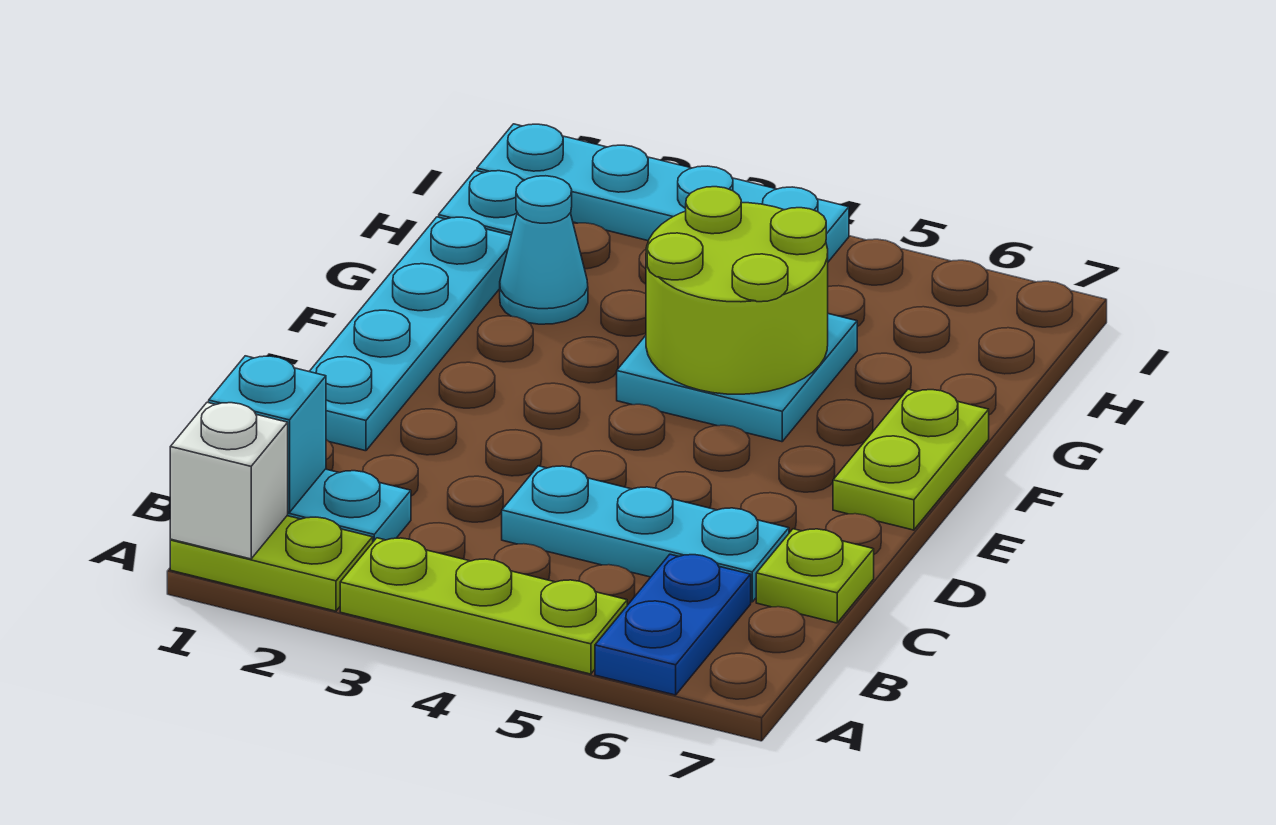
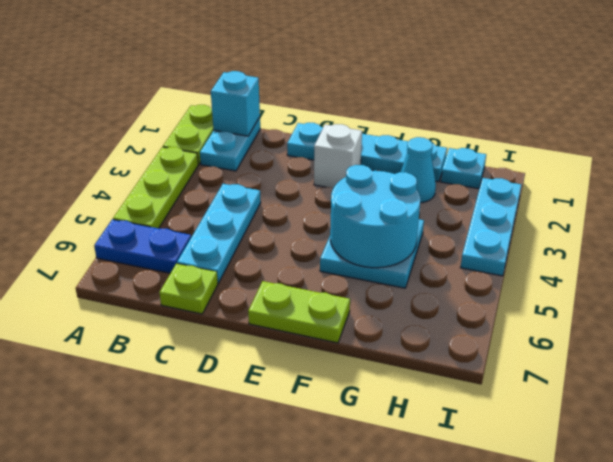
white 1x1 brick [170,402,288,559] -> white 1x1 brick moved to [314,124,362,188]
lime 2x2 round brick [646,187,828,394] -> cyan 2x2 round brick [330,165,420,268]
cyan 1x4 plate [477,124,849,262] -> cyan 1x3 plate [461,178,521,276]

